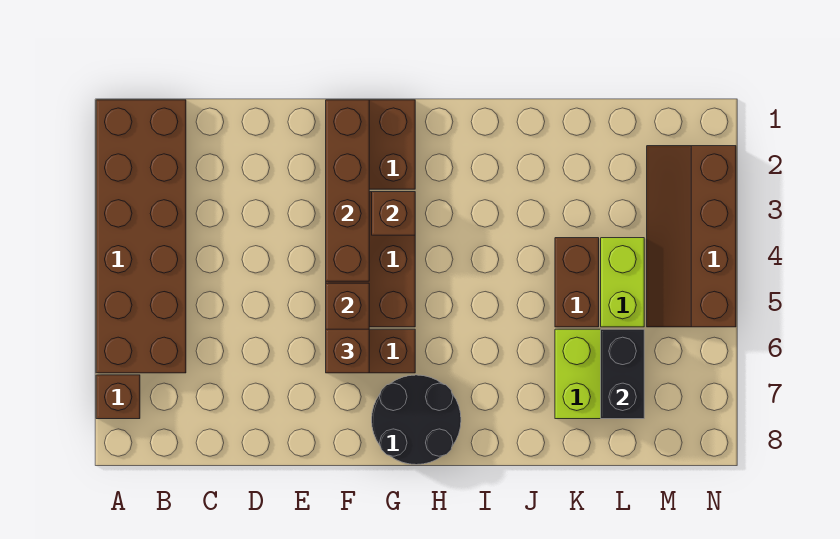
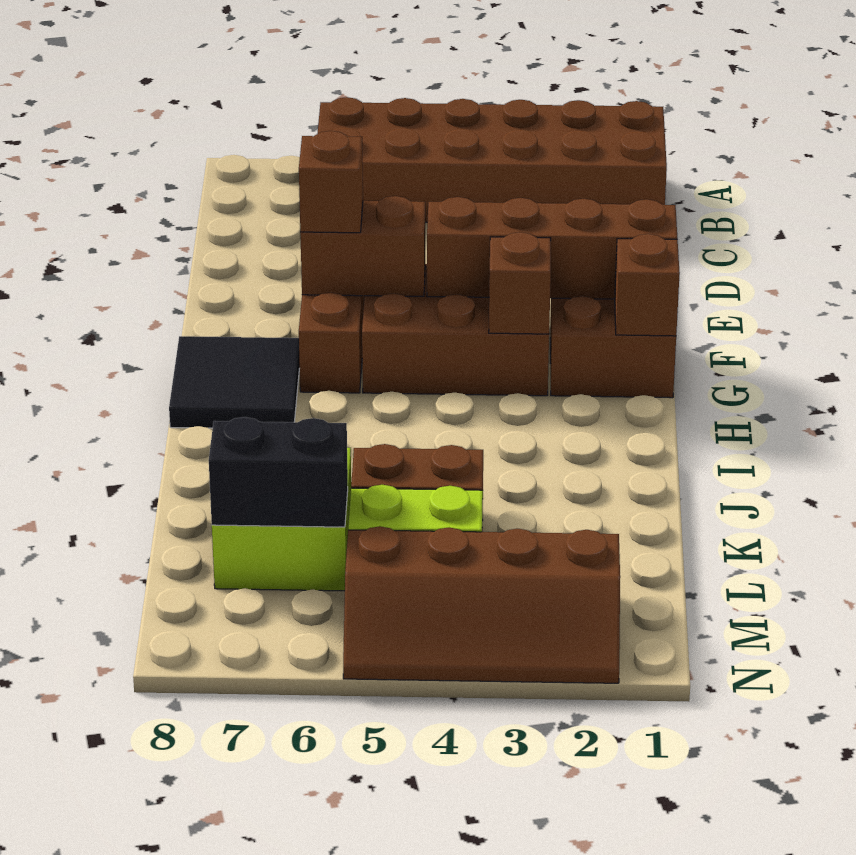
brown 1x1 brick [96,375,140,419] -> brown 1x1 brick moved to [615,234,680,336]
black 2x2 round brick [372,375,461,465] -> black 2x2 tile [169,336,300,428]
brown 2x4 slope [647,146,736,327] -> brown 2x4 slope turned to [343,526,620,683]

